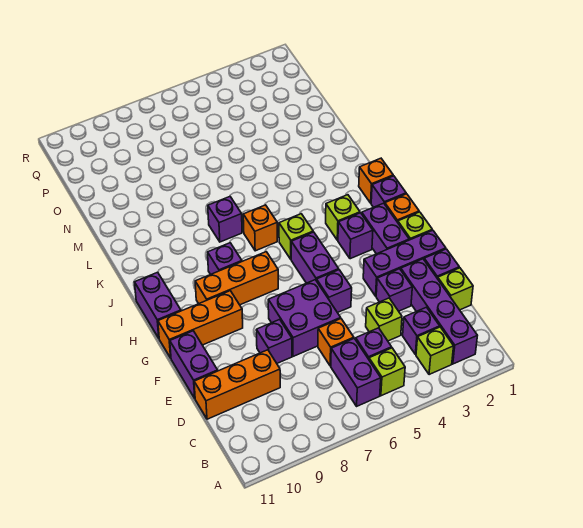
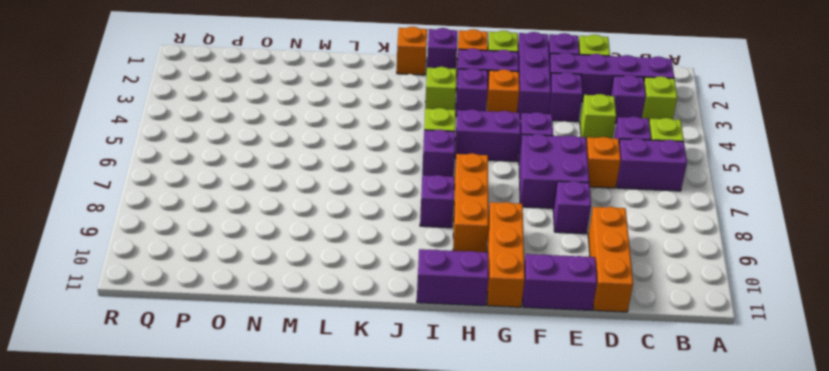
orange 1x1 brick [243,205,277,251] -> orange 1x1 brick moved to [487,69,519,113]
purple 1x1 brick [208,197,242,242] -> purple 1x1 brick moved to [422,130,455,177]

